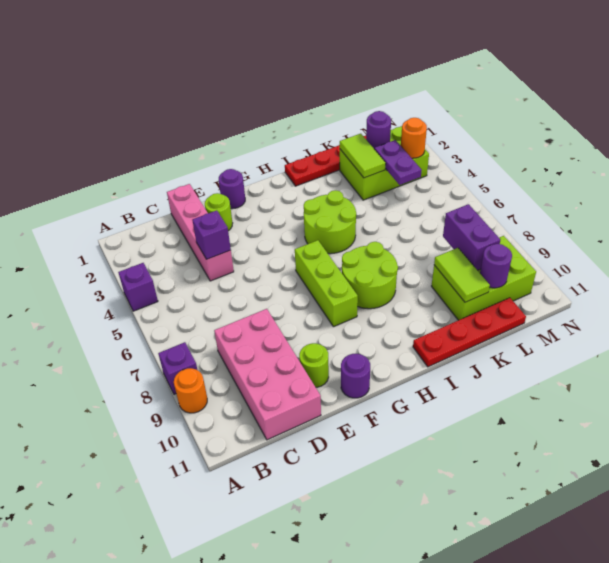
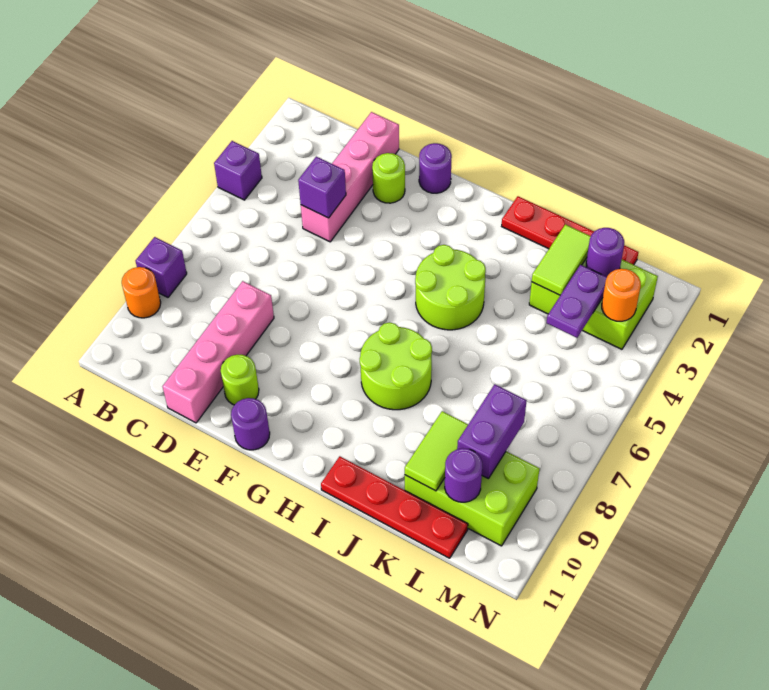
pink 2x4 brick [214,309,321,440] -> pink 1x4 brick [163,281,274,423]
lime 1x3 brick [295,240,358,327] -> none

